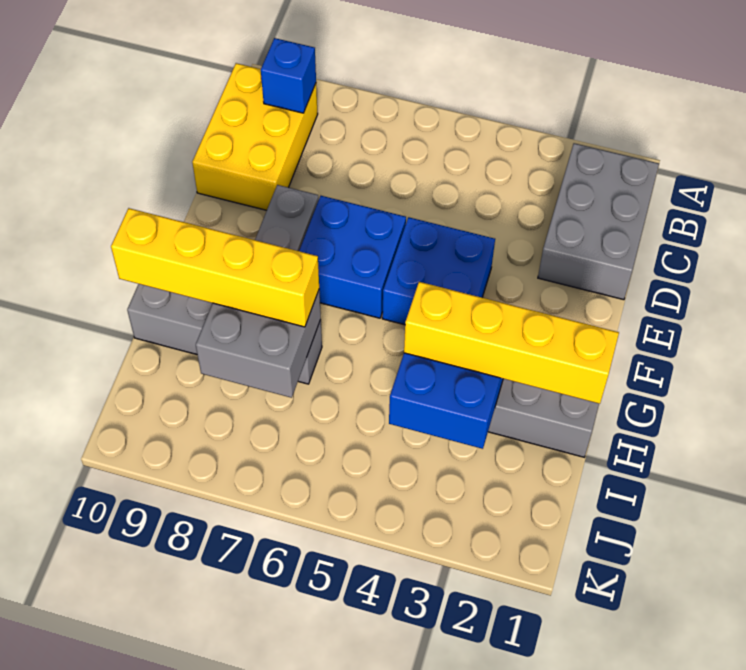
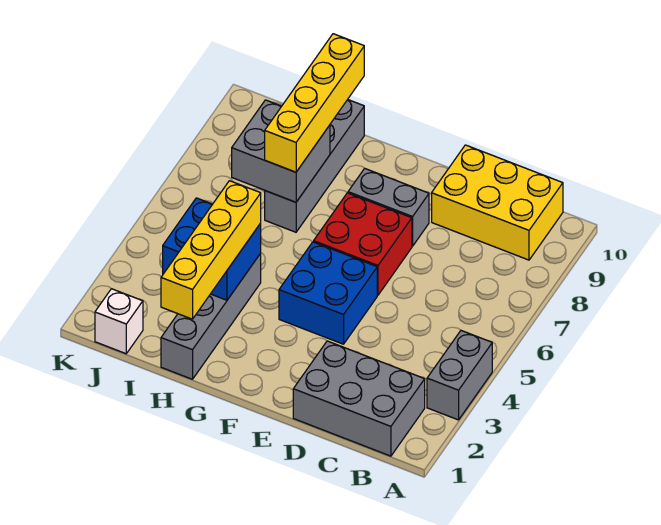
none -> grey 1x2 brick [427,331,492,420]
blue 1x1 brick [261,38,316,113] -> none
blue 2x2 brick [299,196,406,318] -> red 2x2 brick [314,193,412,295]
none -> white 1x1 brick [95,289,143,354]

